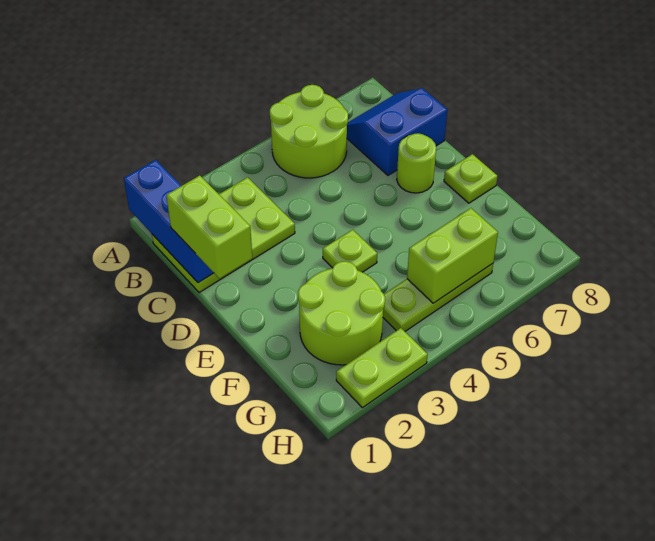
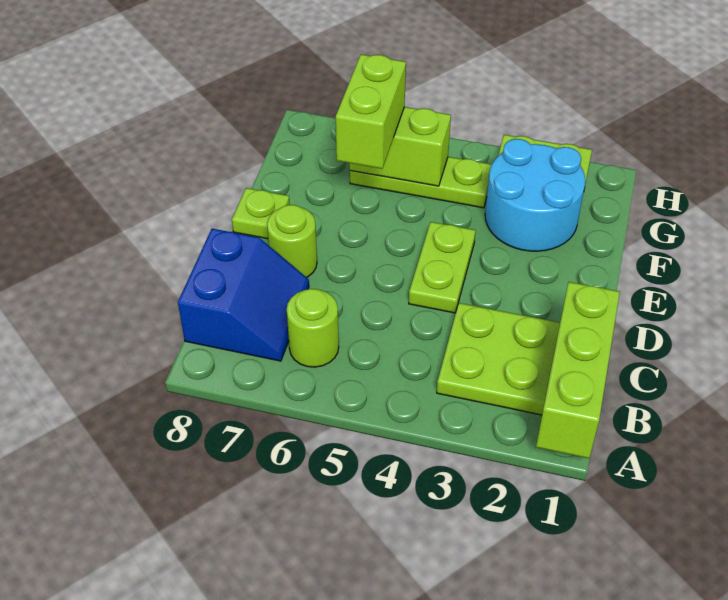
blue 1x3 brick [124,160,214,283] -> lime 1x3 brick [536,282,620,458]
lime 2x2 round brick [270,85,348,178] -> lime 1x1 round brick [287,289,339,367]
blue 2x2 slope [347,88,447,175] -> blue 2x2 slope turned to [178,229,309,361]
lime 1x2 brick [166,176,252,278] -> lime 1x2 brick moved to [336,54,406,169]
lime 1x1 plate [323,230,377,272] -> lime 1x2 plate [409,222,476,313]
lime 2x2 round brick [298,261,385,365] -> cyan 2x2 round brick [485,139,585,251]

